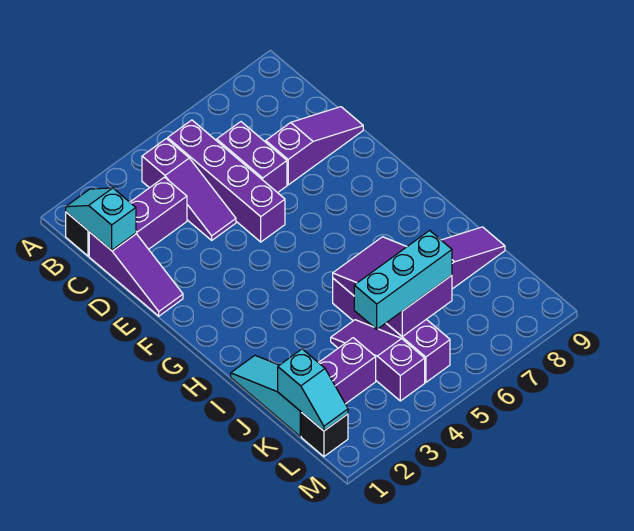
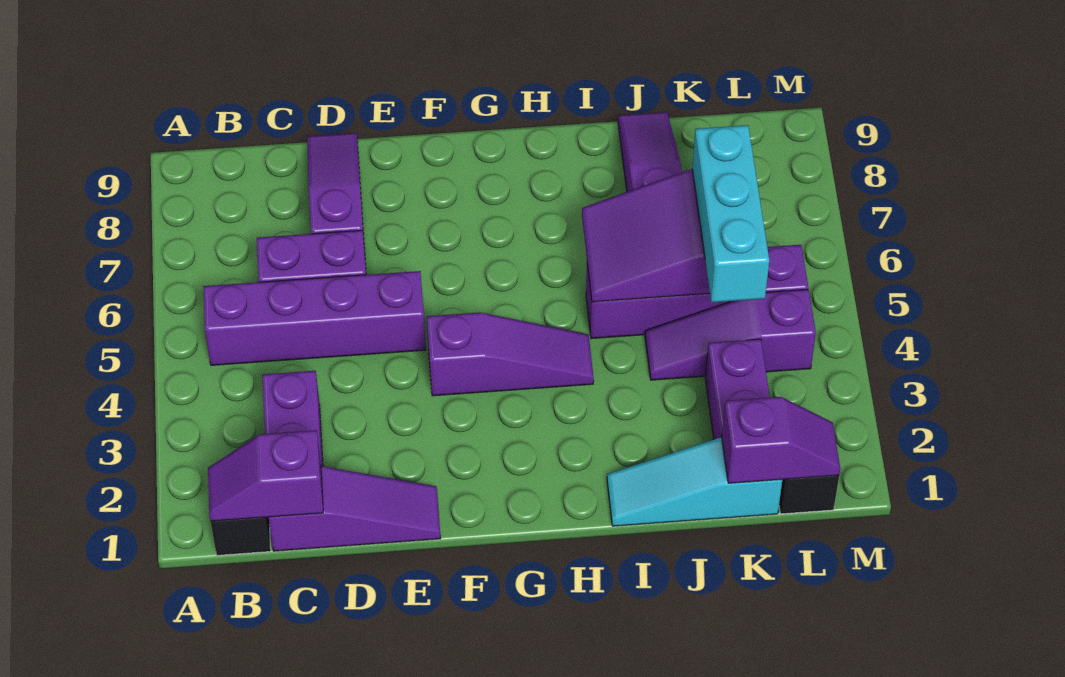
cyan 1x2 slope [66,188,136,250] -> purple 1x2 slope [208,430,323,521]
purple 1x3 slope [142,139,236,240] -> purple 1x3 slope moved to [427,312,594,396]
cyan 1x2 slope [278,349,348,431] -> purple 1x2 slope [722,397,840,483]

